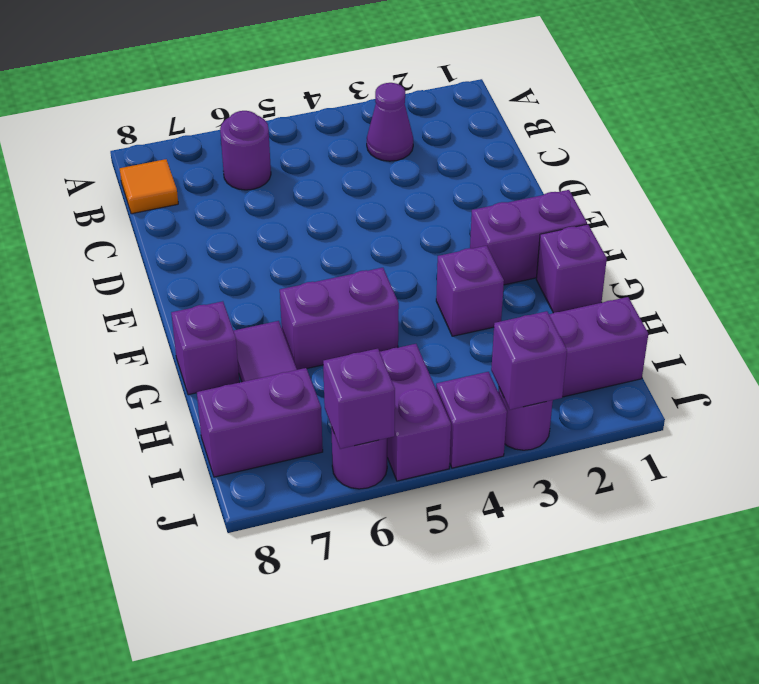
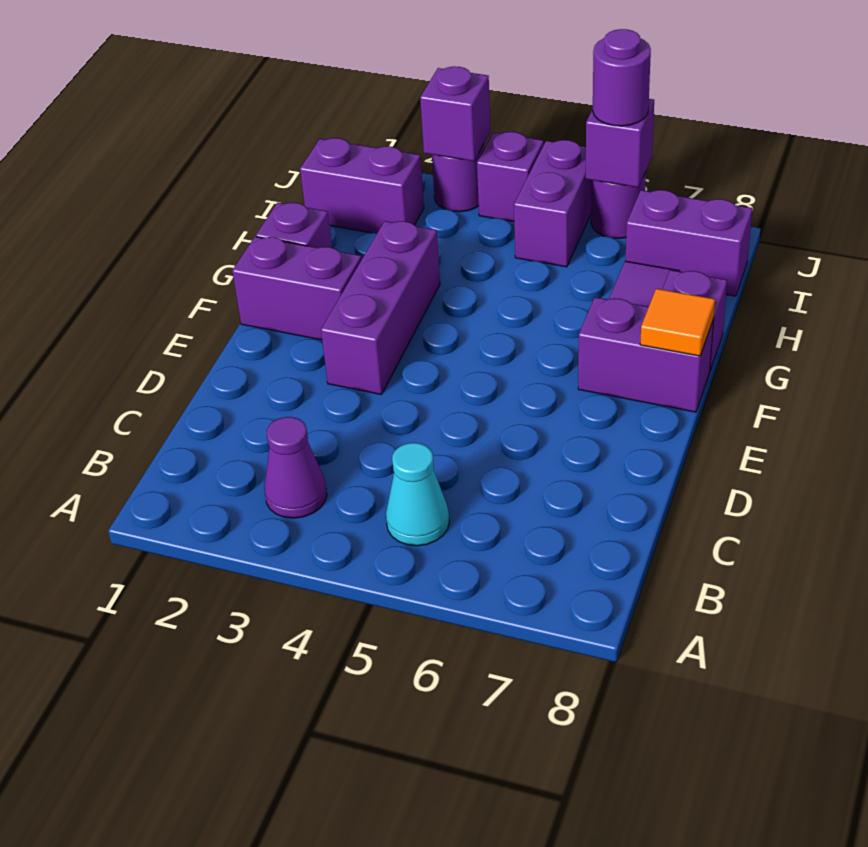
none -> cyan 1x1 cone [386,443,449,546]
purple 1x1 round brick [220,111,271,190] -> purple 1x1 round brick moved to [593,29,651,126]
orange 1x1 tile [120,159,178,214] -> orange 1x1 tile moved to [640,289,715,356]
purple 1x1 brick [436,246,504,336] -> purple 1x3 brick [321,221,440,395]
purple 1x2 brick [280,268,399,370] -> purple 1x2 brick moved to [578,297,714,412]

